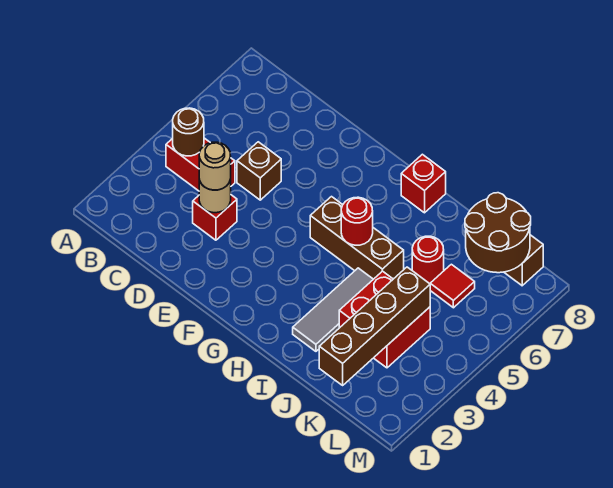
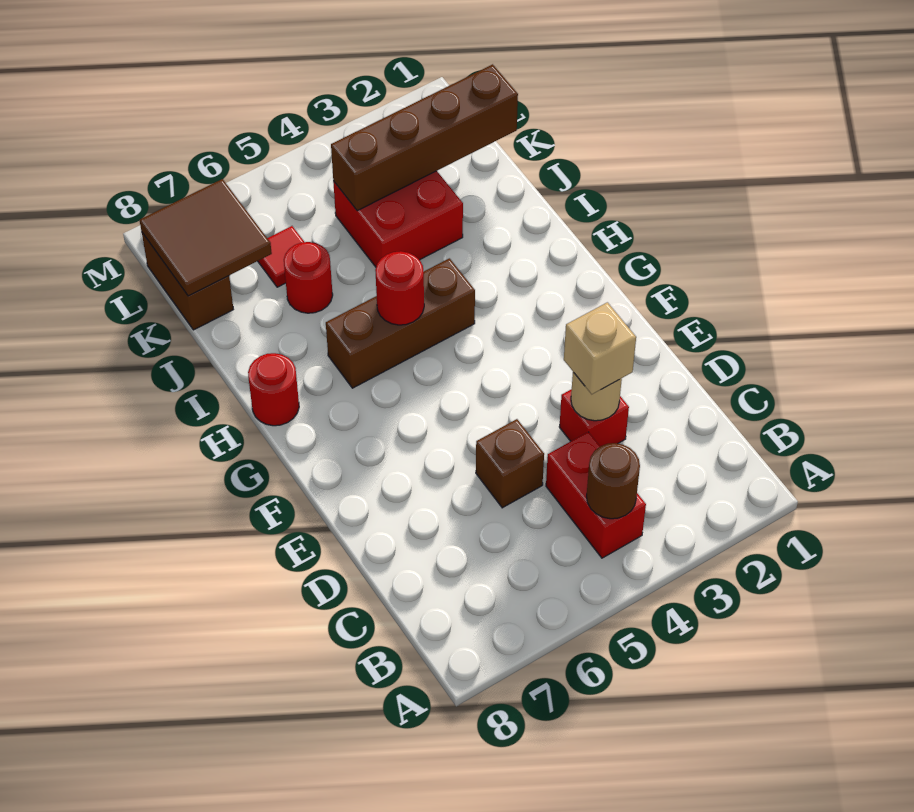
tan 1x1 round brick [199,142,231,190] -> tan 1x1 brick [564,302,636,394]
brown 1x3 brick [310,197,404,279] -> brown 1x3 brick turned to [326,258,475,388]
red 1x1 brick [401,154,446,213] -> red 1x1 round brick [248,353,299,426]
grey 1x3 tile [293,268,373,351] -> none
brown 2x2 round brick [465,193,531,273] -> brown 2x2 tile [140,179,272,296]

